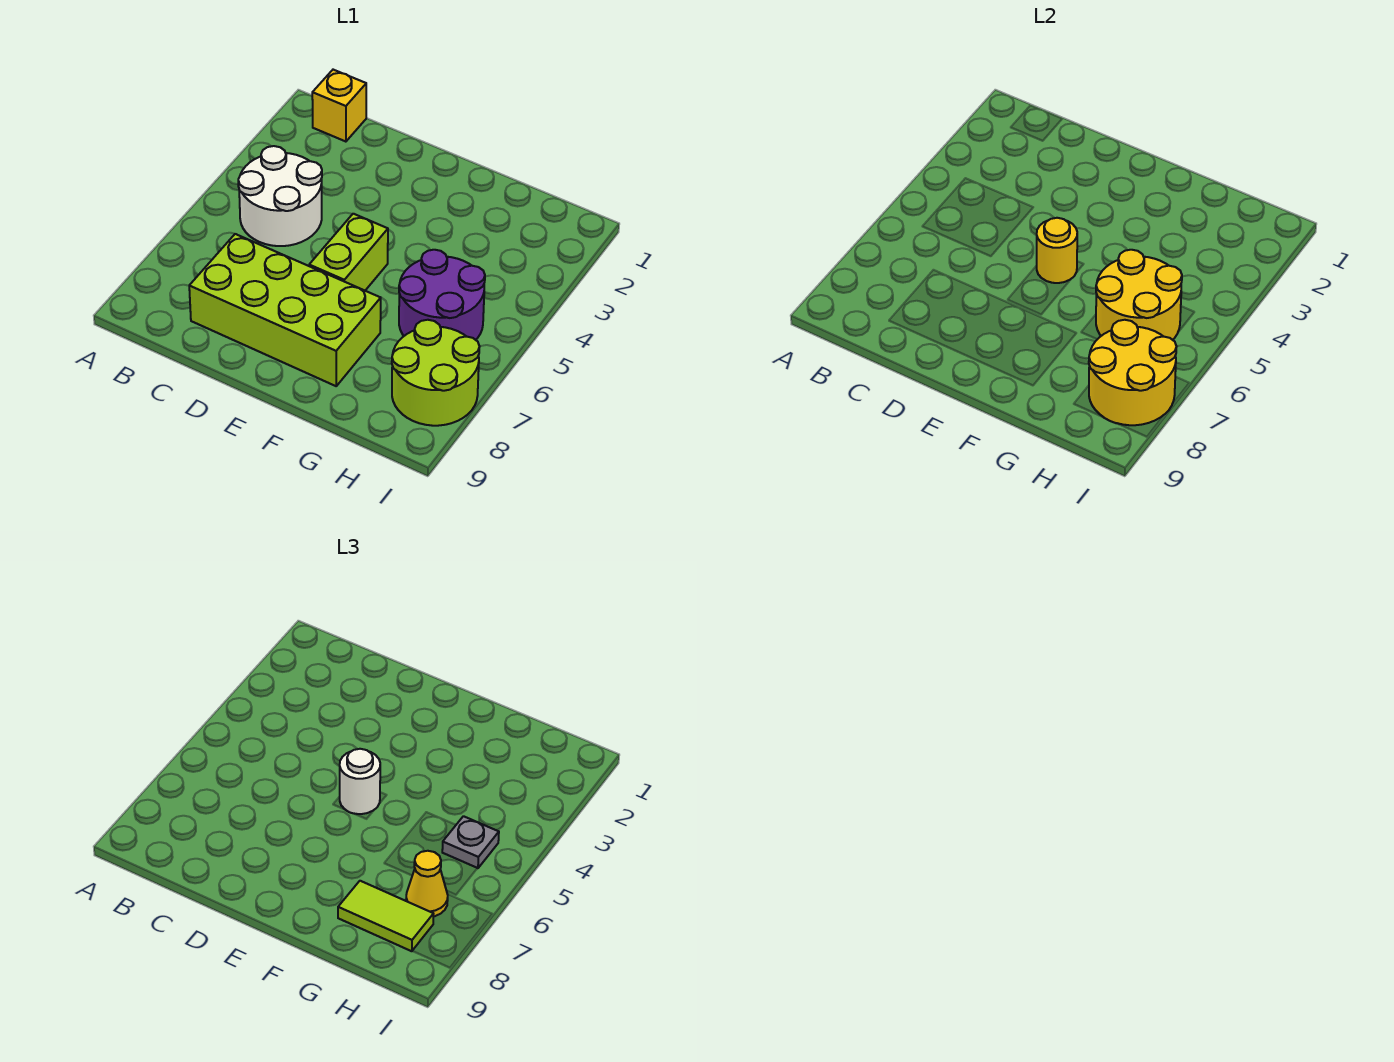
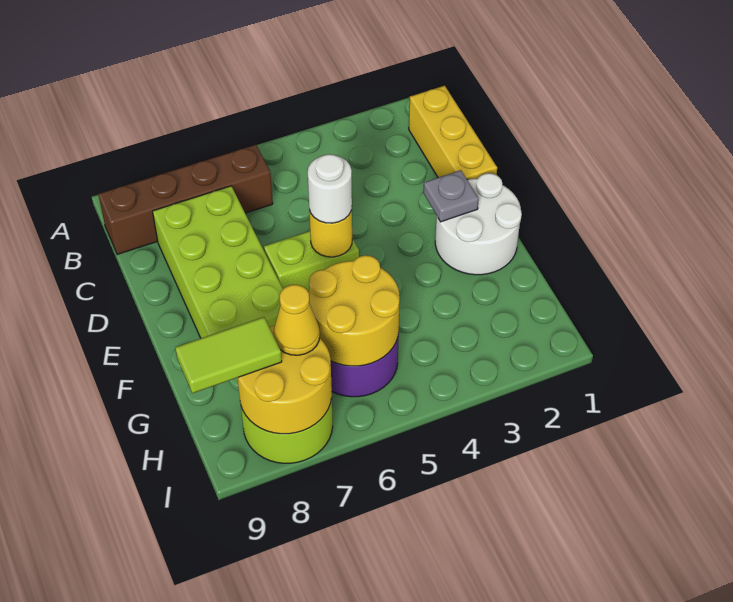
yellow 1x1 brick [312,70,366,142] -> yellow 1x3 brick [409,86,497,179]
white 2x2 round brick [238,146,322,246] -> white 2x2 round brick moved to [435,173,522,275]
none -> brown 1x4 brick [98,145,273,255]
lime 1x2 tile [338,881,433,951] -> lime 1x2 tile turned to [175,317,282,393]
grey 1x1 plate [442,816,499,868] -> grey 1x1 plate moved to [423,170,479,222]

